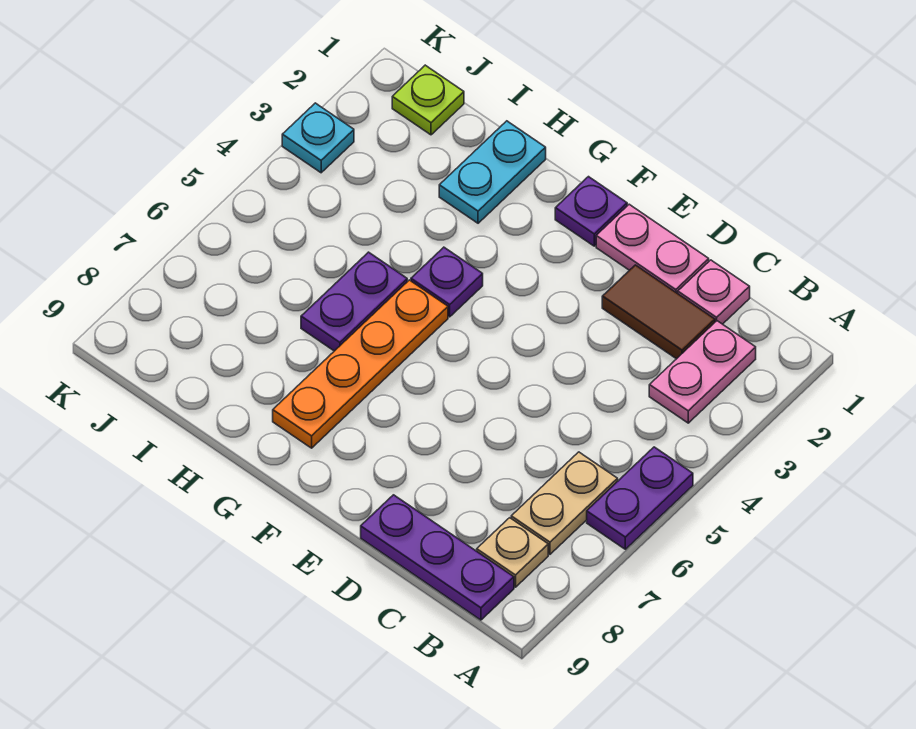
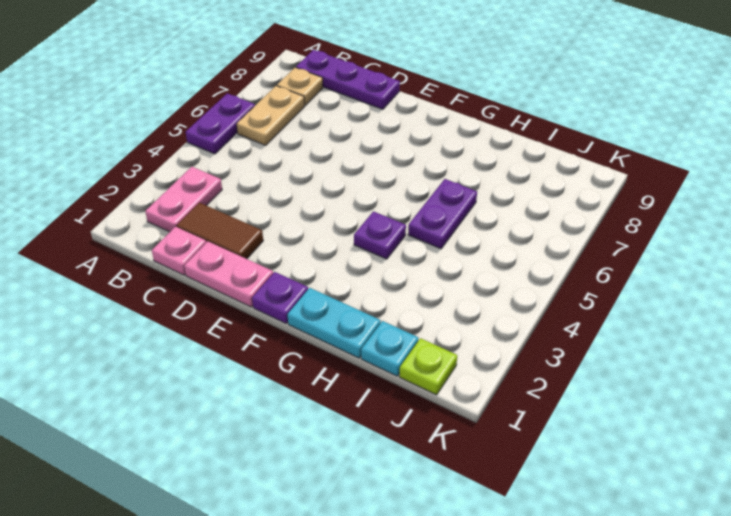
orange 1x4 plate [273,280,448,448] -> none
cyan 1x2 plate [439,121,546,223] -> cyan 1x2 plate turned to [287,288,381,358]
cyan 1x1 plate [282,103,354,173] -> cyan 1x1 plate moved to [361,321,418,376]

